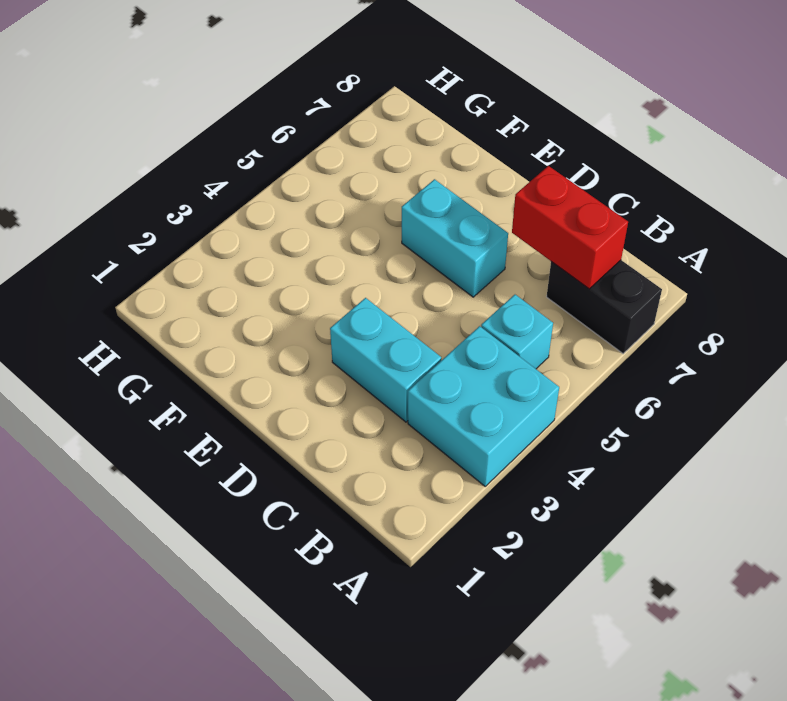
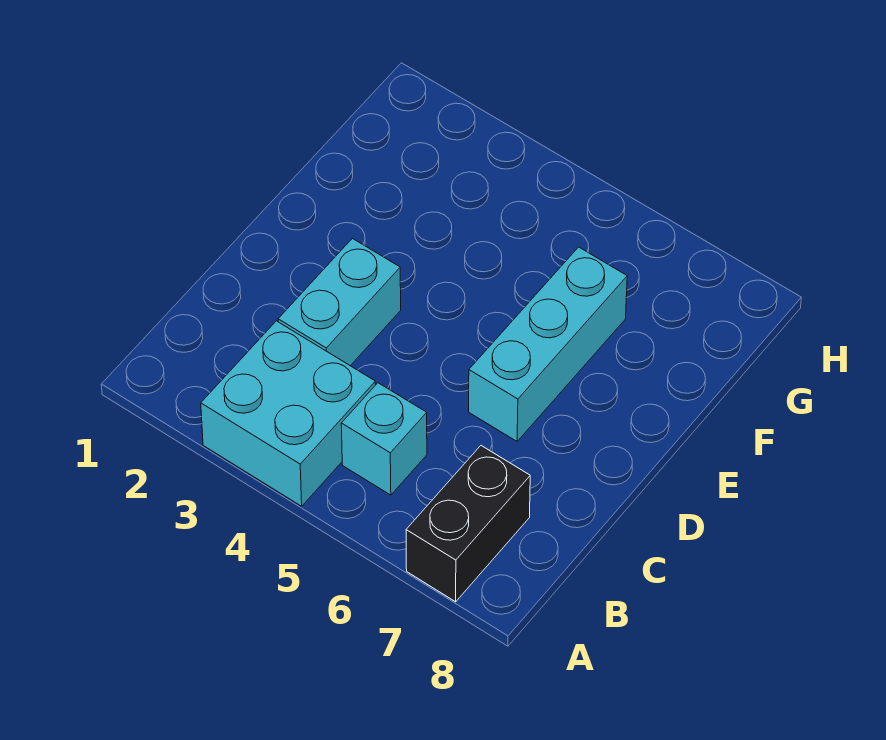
red 1x2 brick [512,166,628,289] -> none
cyan 1x2 brick [402,179,508,297] -> cyan 1x3 brick [469,247,627,441]

